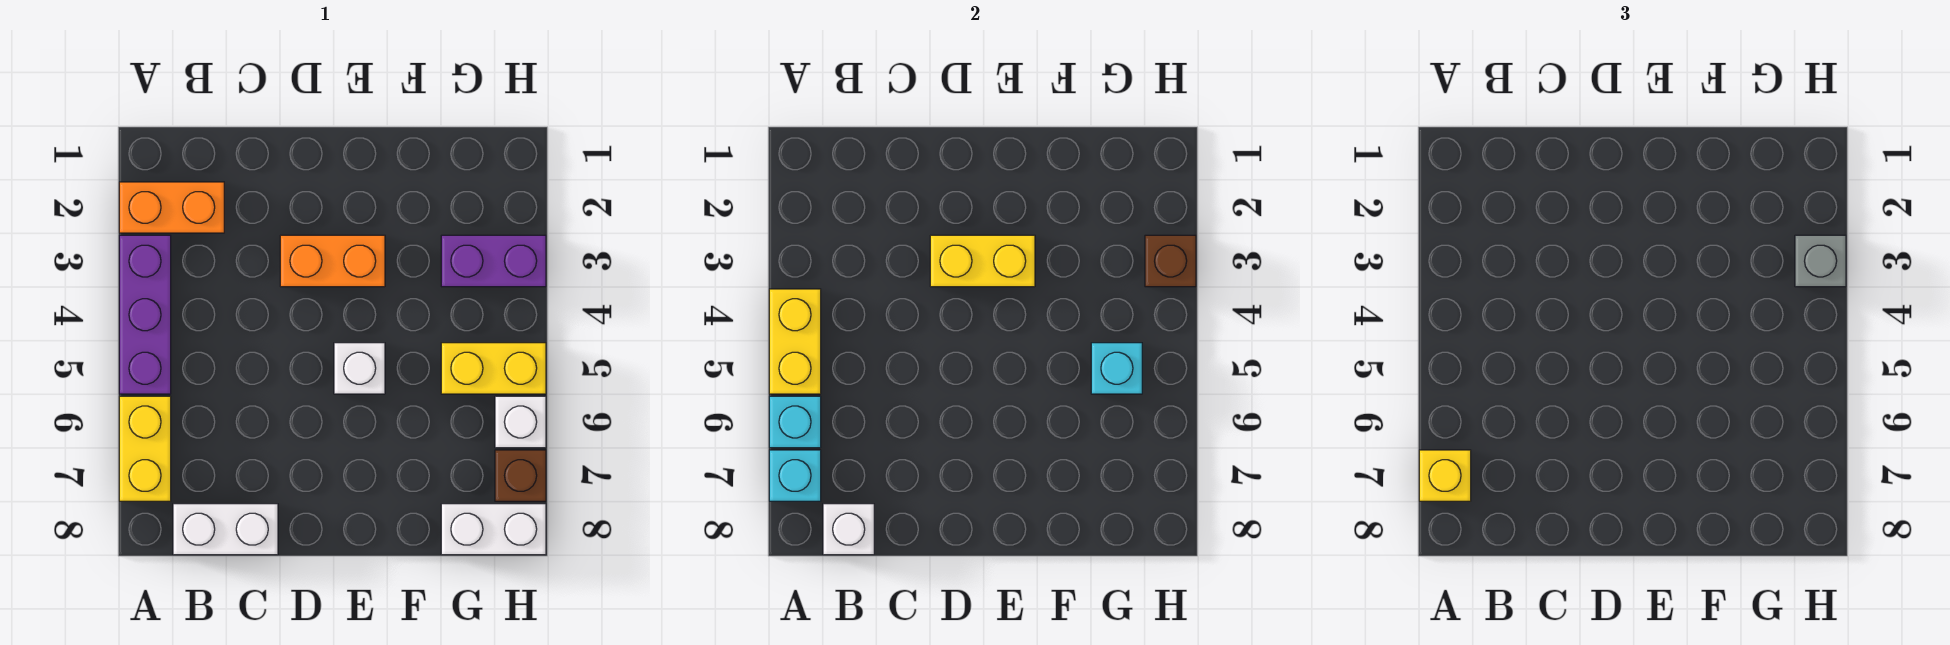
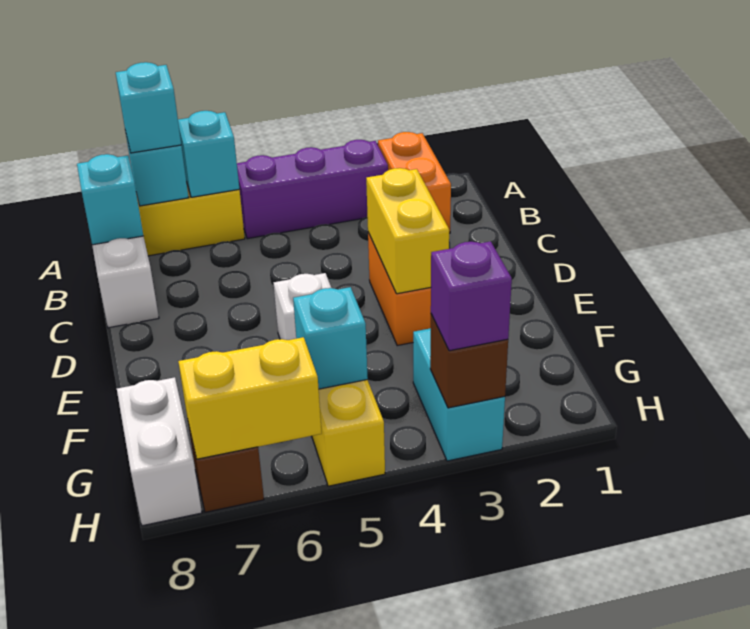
yellow 1x2 brick [769,289,821,394] -> yellow 1x2 brick moved to [178,337,322,459]
yellow 1x1 brick [1419,450,1471,501] -> cyan 1x1 brick [116,62,181,153]
white 1x1 brick [823,504,874,555] -> cyan 1x1 brick [77,154,143,245]
purple 1x2 brick [441,235,546,287] -> cyan 1x2 brick [413,328,505,461]
grey 1x1 brick [1795,235,1846,287] -> purple 1x1 brick [431,241,512,351]
white 1x1 brick [495,396,546,448] -> none

